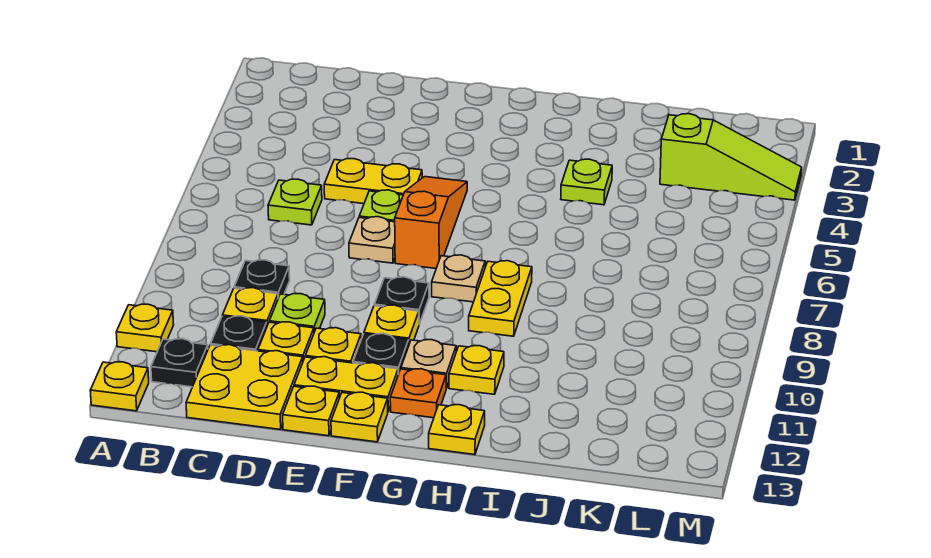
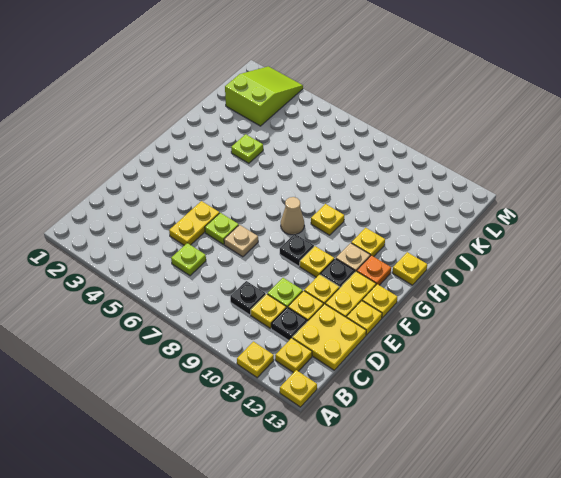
black 1x1 plate [151,339,208,387] -> yellow 1x1 plate [275,338,312,373]
orange 1x3 slope [395,177,467,268] -> none
tan 1x1 plate [432,255,485,302] -> tan 1x1 cone [281,197,304,235]
yellow 1x2 plate [469,261,532,336] -> yellow 1x1 plate [311,204,344,235]
lime 1x3 slope [660,114,802,200] -> lime 2x3 slope [225,66,303,126]

